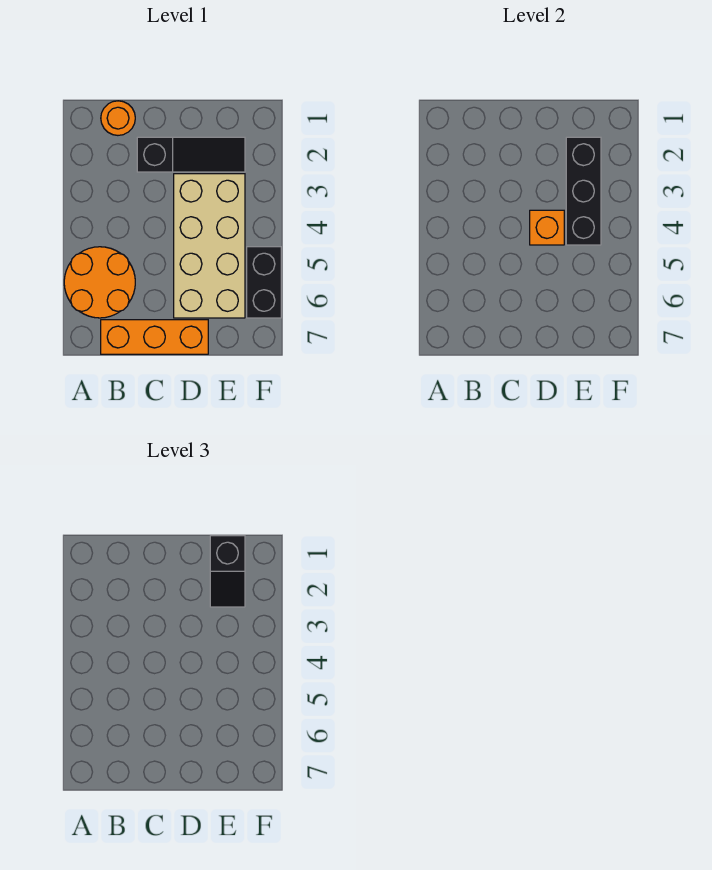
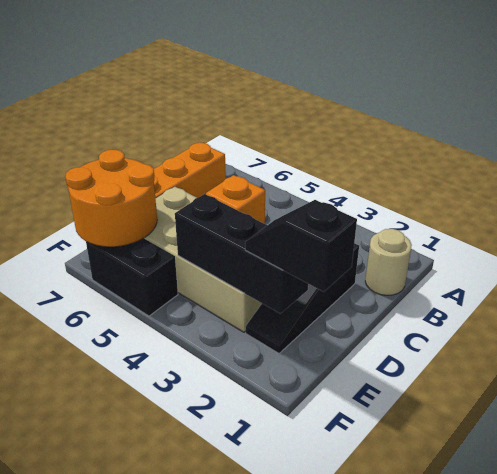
orange 2x2 round brick [64,247,135,318] -> orange 2x2 round brick moved to [65,150,157,247]
orange 1x1 round brick [101,101,135,135] -> tan 1x1 round brick [365,229,412,295]

